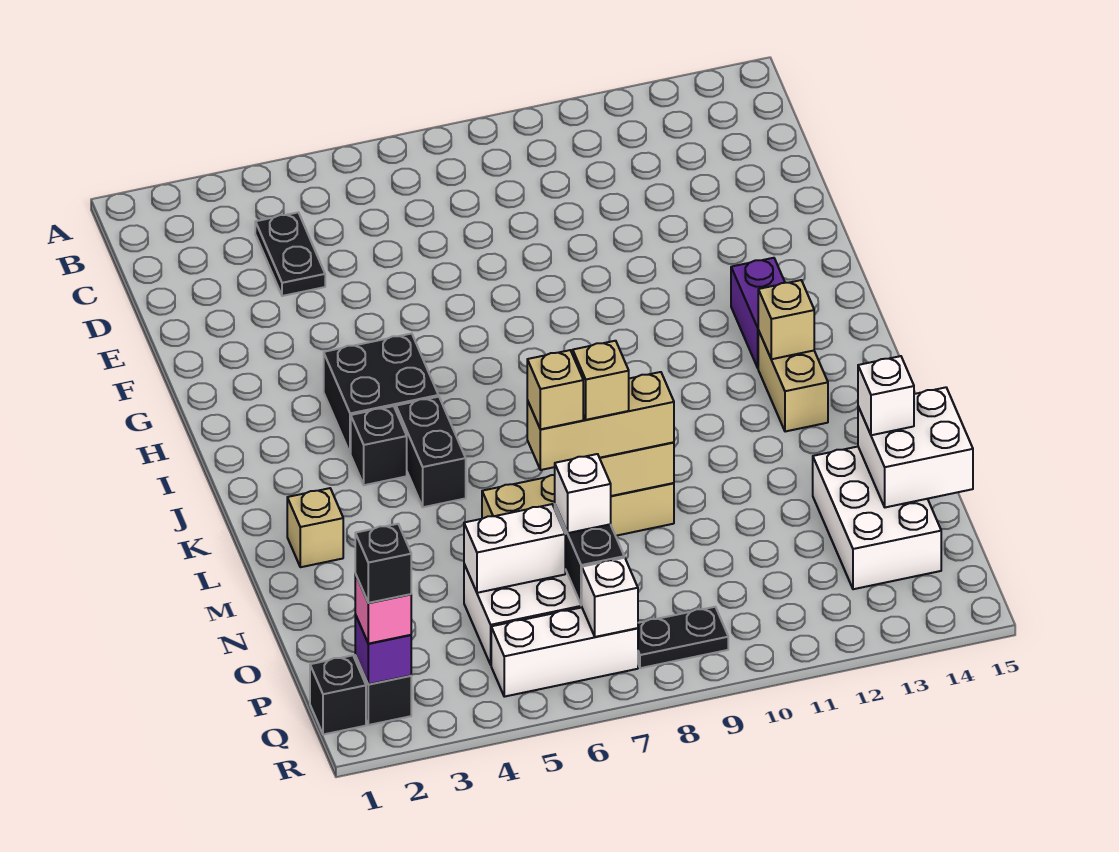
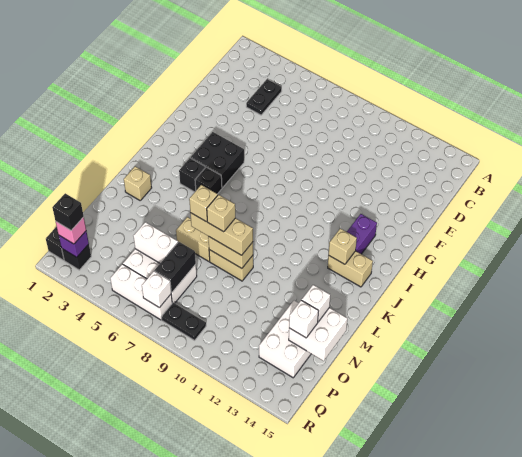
black 1x2 brick [396,397,466,507] -> black 1x1 brick [195,167,222,194]
tan 1x2 brick [758,330,828,432] -> tan 1x2 brick turned to [328,251,373,287]
white 1x1 brick [555,454,611,533] -> white 1x1 brick moved to [289,300,318,338]

